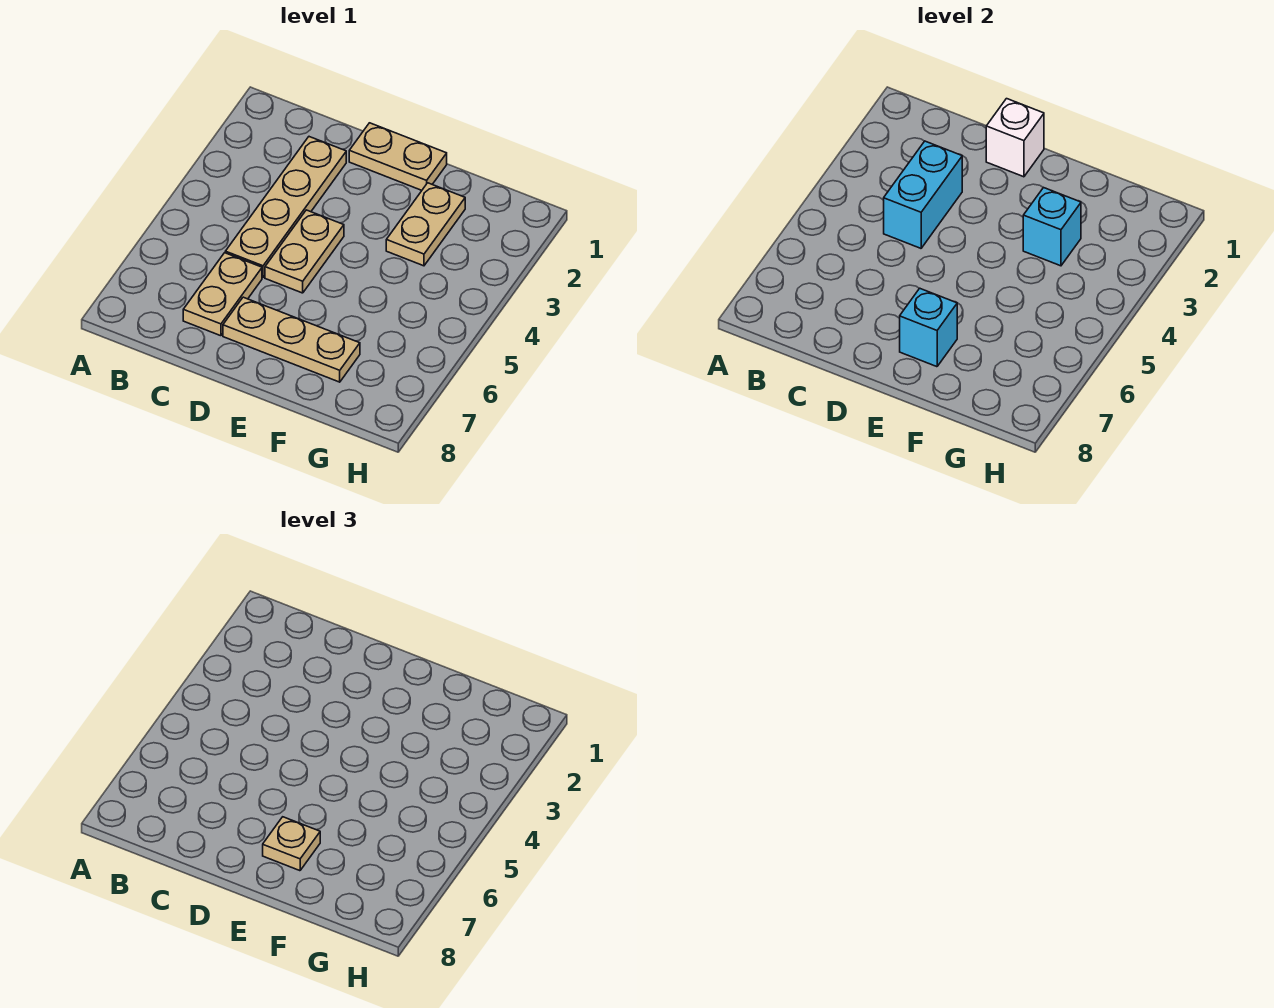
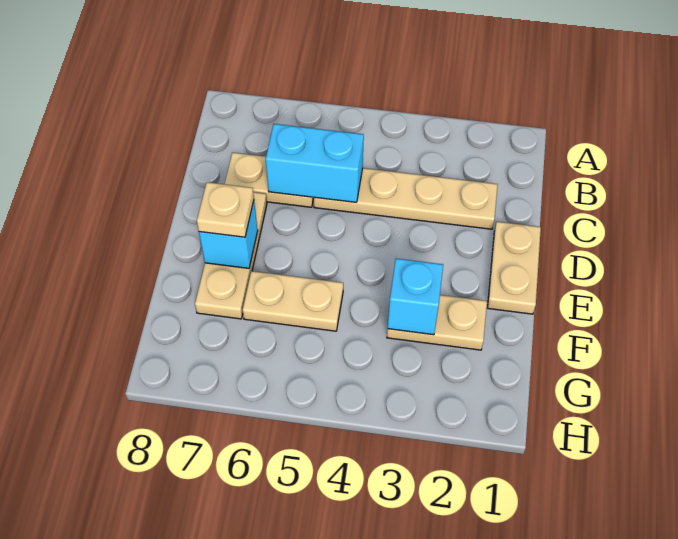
cyan 1x2 brick [884,141,962,248] -> cyan 1x2 brick moved to [266,124,364,202]
white 1x1 brick [986,99,1044,177] -> none
tan 1x2 plate [265,210,344,293] -> tan 1x2 plate moved to [243,271,343,331]

